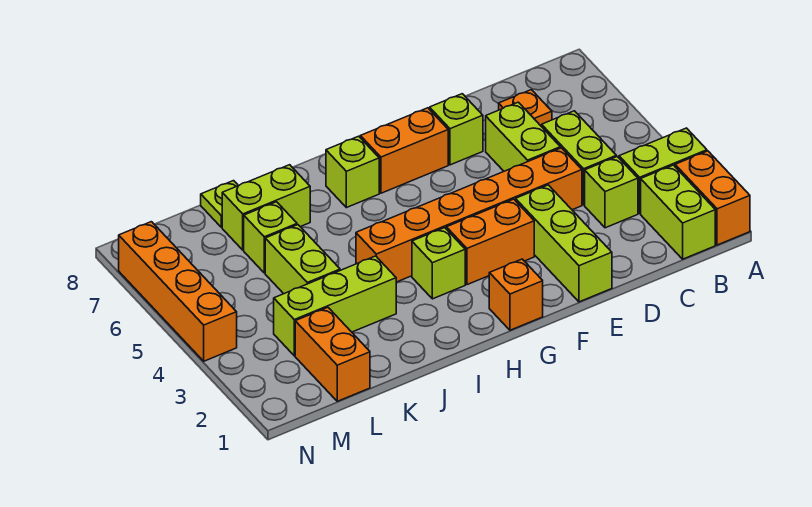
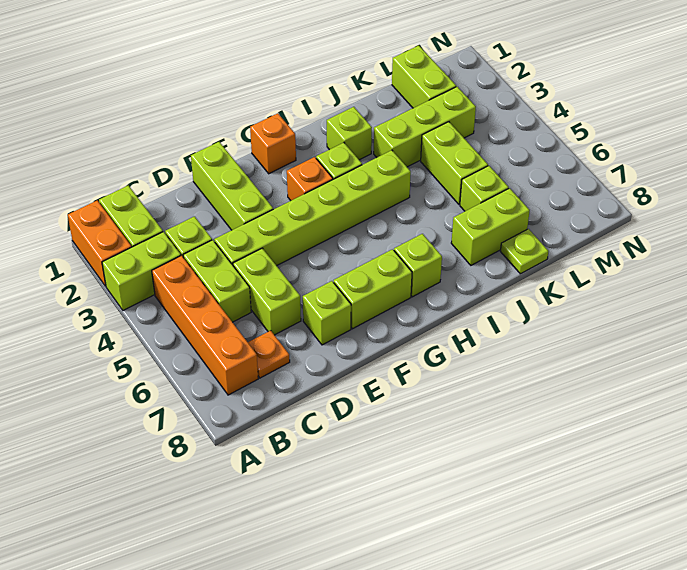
orange 1x6 brick [356,148,582,282] -> lime 1x6 brick [214,150,411,266]
orange 1x2 brick [446,199,534,285] -> orange 1x1 brick [287,157,333,201]
orange 1x2 brick [360,108,448,193] -> lime 1x2 brick [334,249,412,329]
none -> lime 1x1 brick [327,107,372,160]
orange 1x2 brick [295,307,370,401] -> lime 1x2 brick [392,45,456,108]
orange 1x4 brick [119,222,237,361] -> orange 1x4 brick moved to [152,256,258,395]

